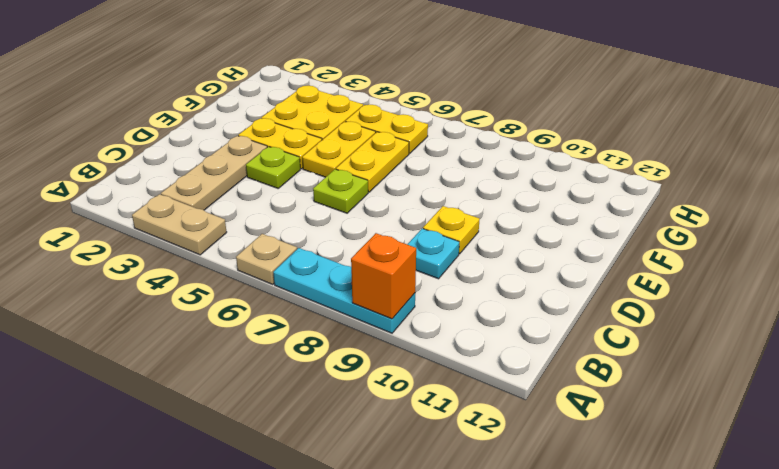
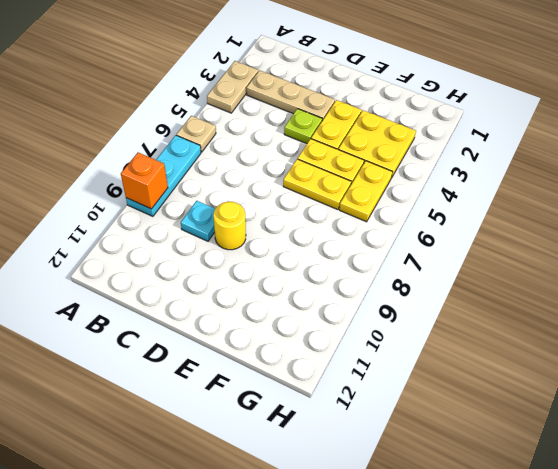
lime 1x1 plate [313,169,368,213] -> none
yellow 1x1 plate [423,206,480,254] -> yellow 1x1 round brick [213,202,246,250]

